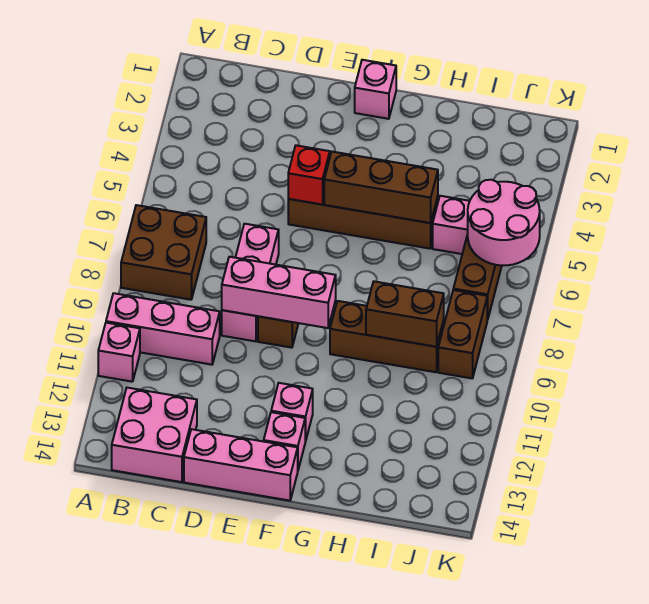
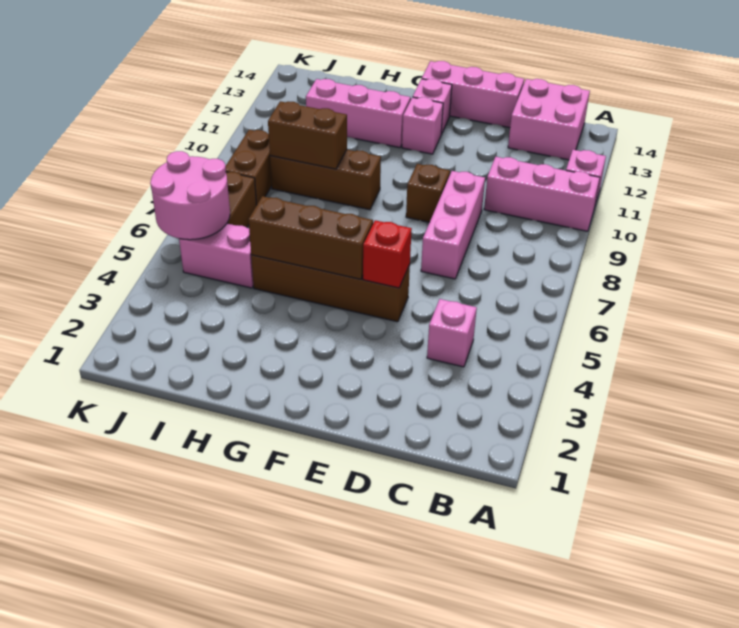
brown 2x2 brick [121,205,206,300] -> none
pink 1x3 brick [222,257,336,328] -> pink 1x3 brick moved to [306,79,411,148]
pink 1x1 brick [355,60,396,119] -> pink 1x1 brick moved to [427,299,477,367]

